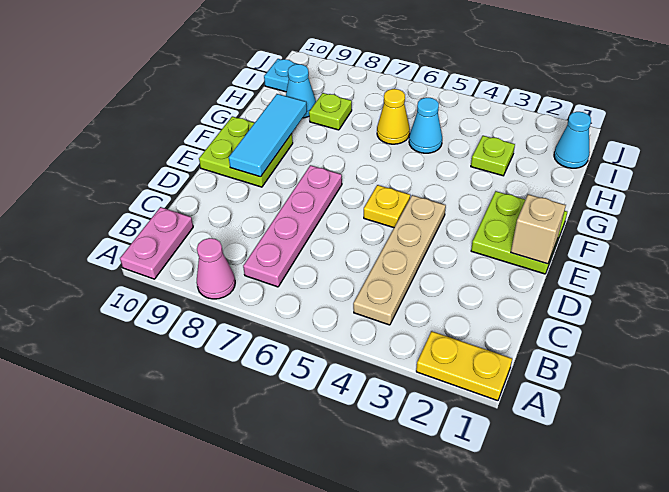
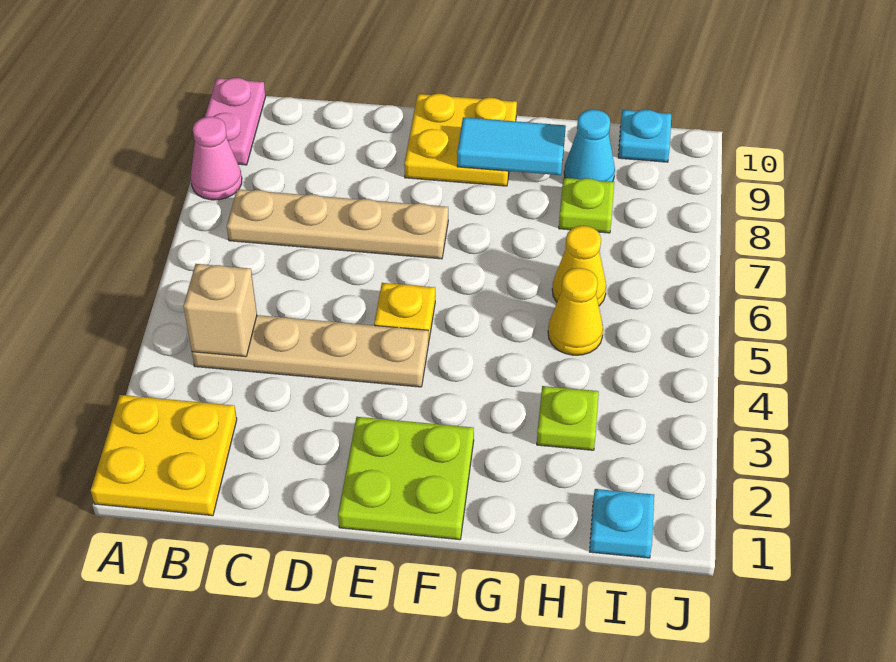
yellow 1x2 plate [416,331,512,401] -> yellow 2x2 plate [91,395,237,516]
pink 1x2 plate [120,207,193,279] -> pink 1x2 plate turned to [205,78,266,165]
pink 1x4 plate [243,165,342,287] -> tan 1x4 plate [227,189,448,259]
tan 1x1 brick [511,194,566,264] -> tan 1x1 brick moved to [183,264,257,357]
lime 2x2 plate [199,116,293,187] -> yellow 2x2 plate [404,94,517,186]
cyan 1x3 tile [229,94,307,177] -> cyan 1x2 tile [457,117,566,175]
cyan 1x1 cone [409,98,442,153] -> yellow 1x1 cone [548,268,603,355]
cyan 1x1 cone [554,112,591,168] -> cyan 1x1 plate [589,489,654,558]

